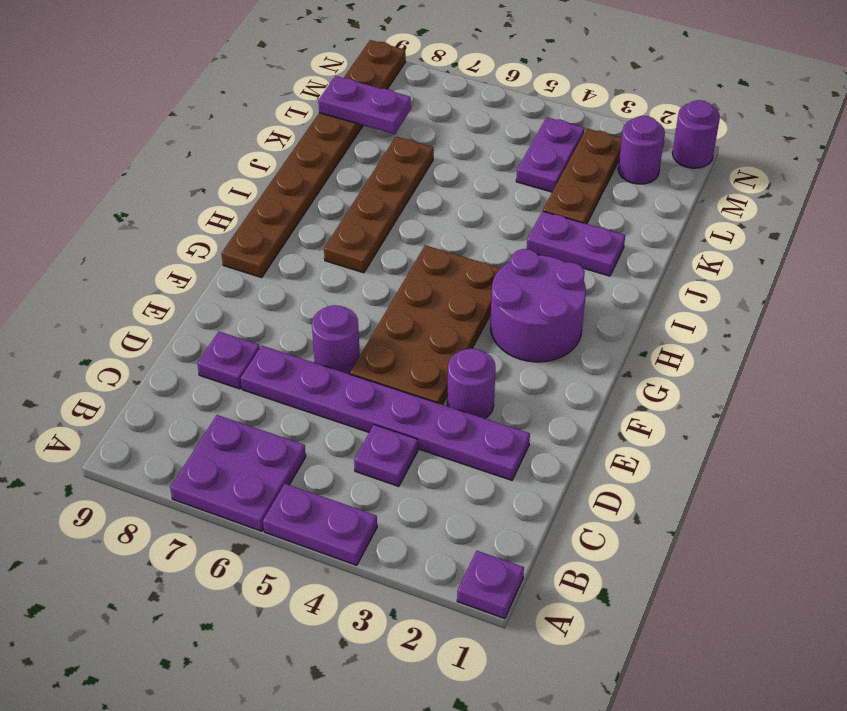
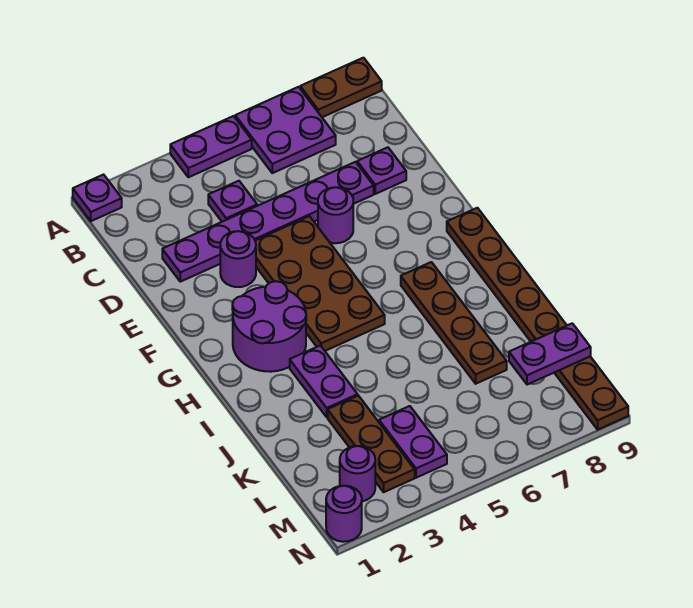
none -> brown 1x2 plate [300,58,382,117]
purple 1x2 plate [527,211,625,276] -> purple 1x2 plate turned to [290,346,358,417]

